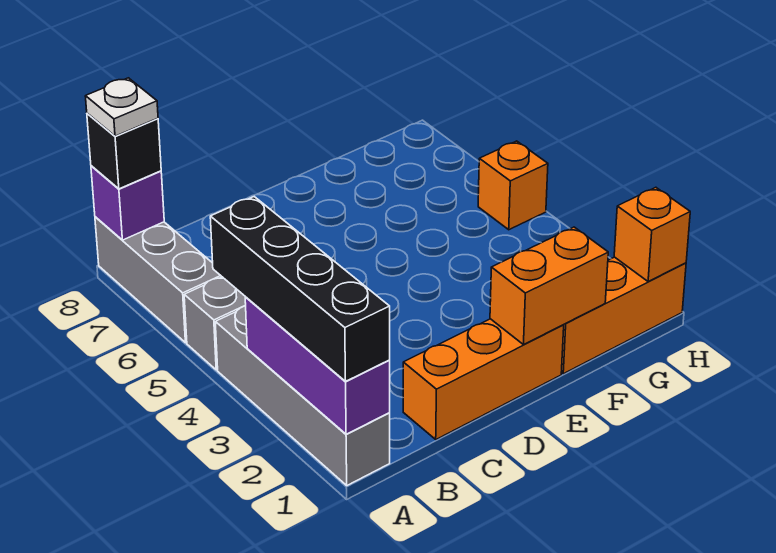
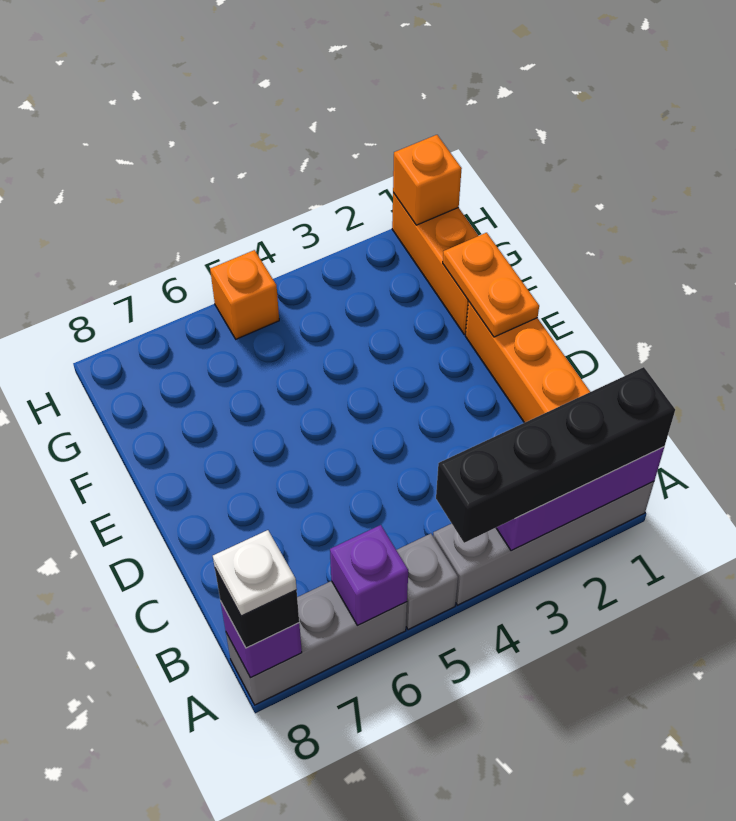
none -> purple 1x1 brick [330,525,408,625]
orange 1x2 brick [490,227,608,345] -> orange 1x2 plate [443,233,539,337]

